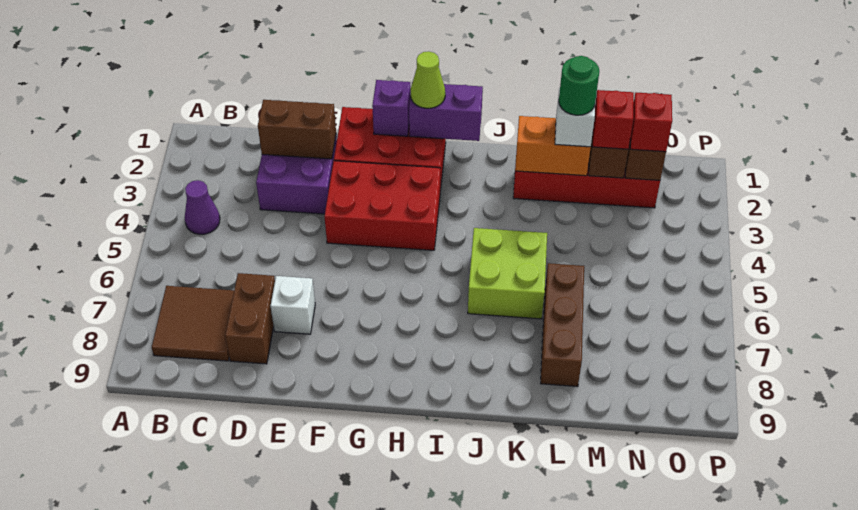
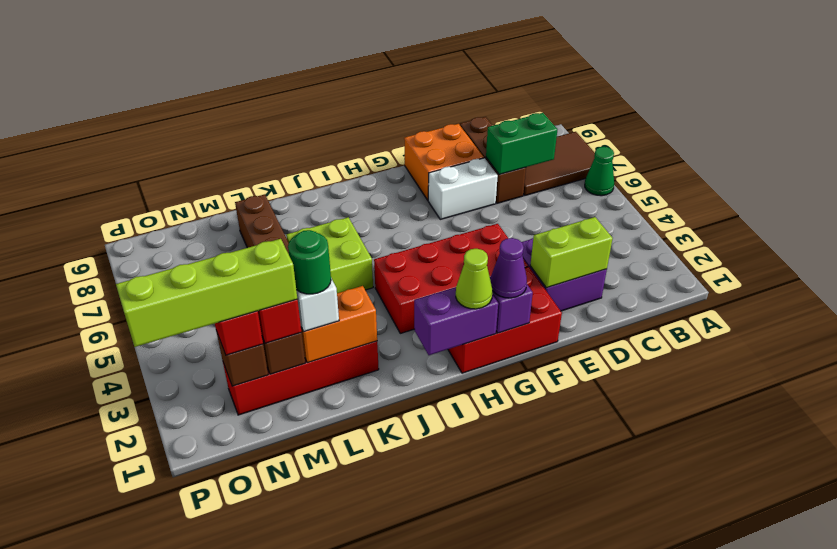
none -> green 1x1 cone [585,147,614,196]
purple 1x1 cone [185,180,220,234] -> purple 1x1 cone moved to [491,238,527,298]
brown 2x2 tile [152,286,234,361] -> brown 2x3 tile [524,132,595,195]
none -> green 1x2 brick [486,113,557,174]
brown 1x2 brick [258,100,336,159] -> lime 1x2 brick [530,217,613,288]
brown 1x2 brick [225,273,275,364] -> brown 1x3 brick [460,117,526,203]
white 1x1 brick [271,276,315,334] -> white 1x2 brick [428,158,498,219]
none -> orange 2x2 brick [404,124,484,200]
red 2x3 brick [324,161,440,250] -> red 2x4 brick [374,224,528,333]
none -> lime 1x4 brick [116,239,297,347]

